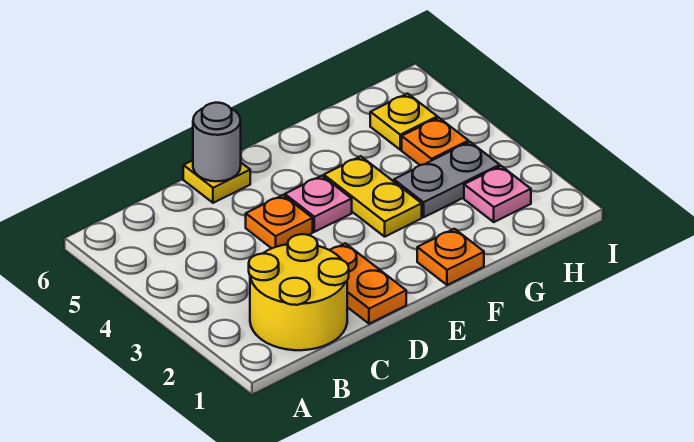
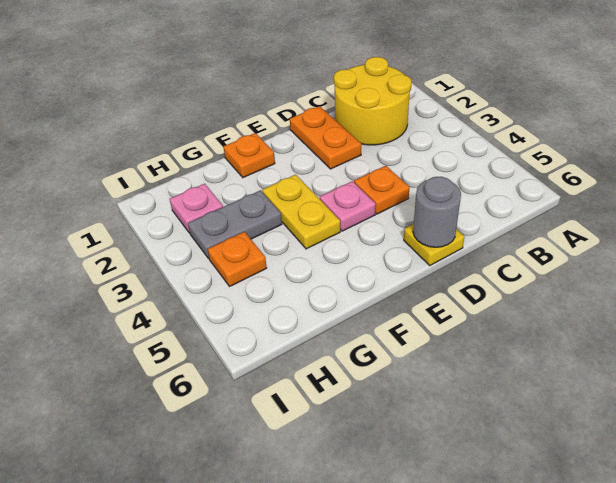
yellow 1x1 plate [370,94,437,150] -> none

